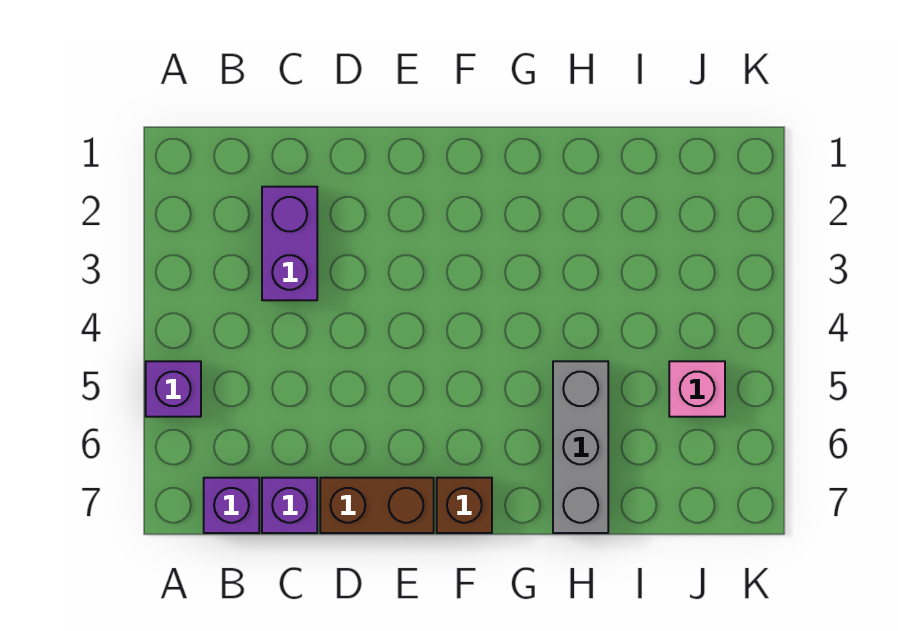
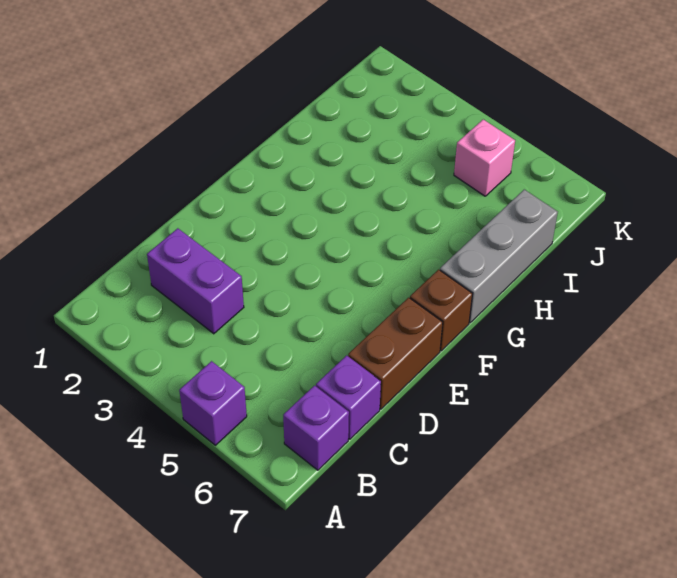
grey 1x3 brick [553,361,608,533] -> grey 1x3 brick turned to [440,190,558,323]

